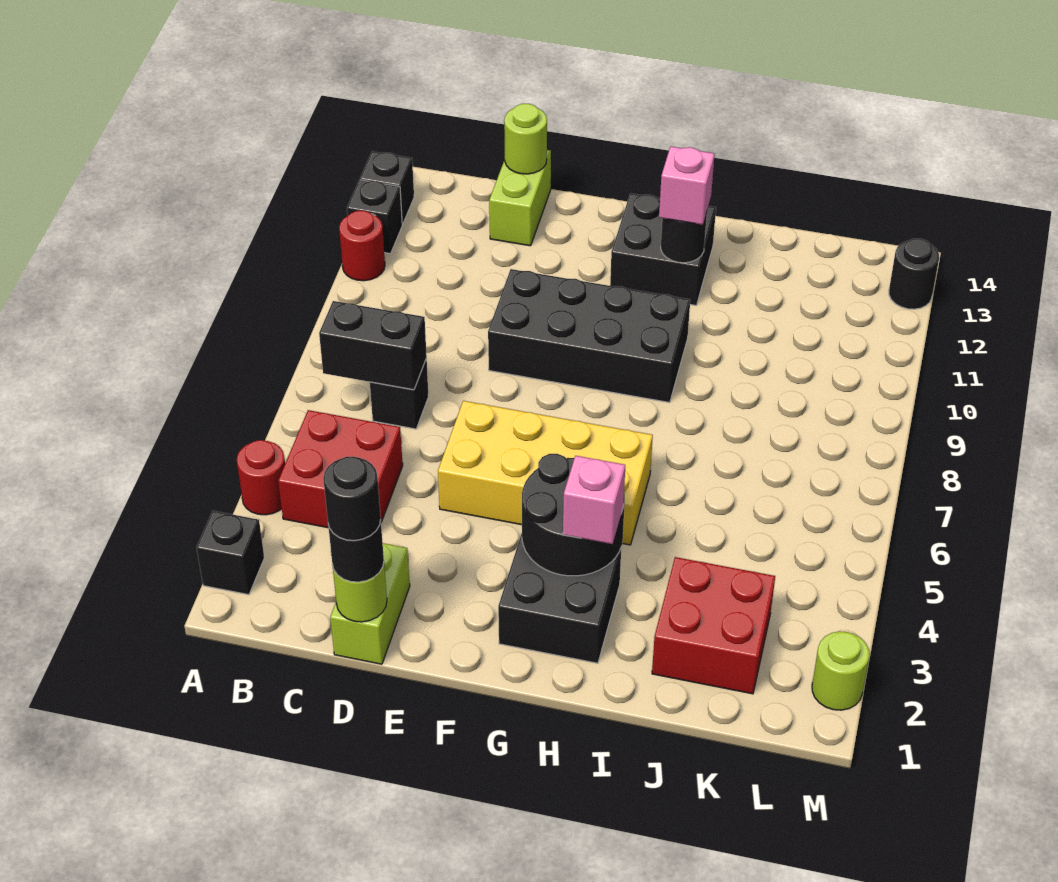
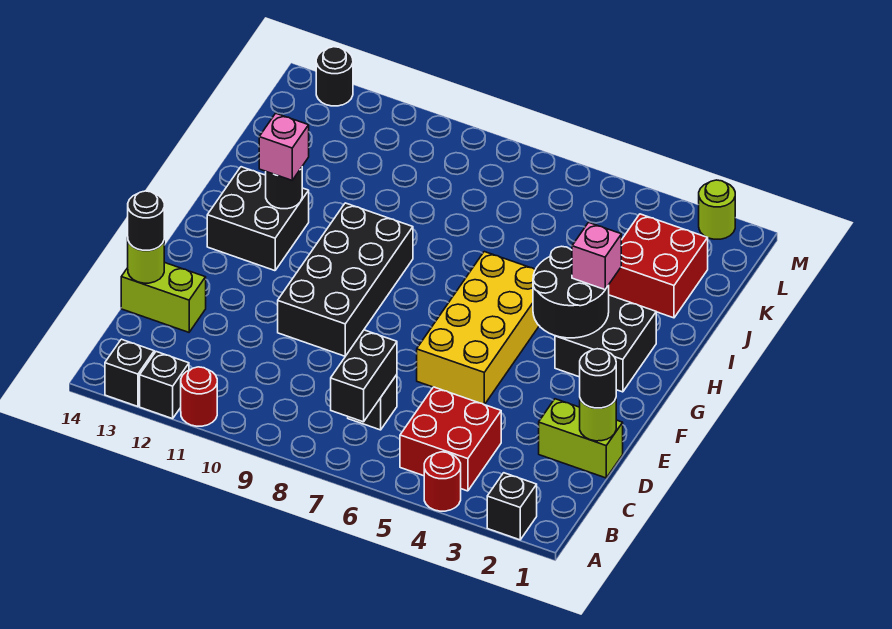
black 1x1 round brick [323,457,381,540] -> black 1x1 round brick moved to [128,191,164,250]

